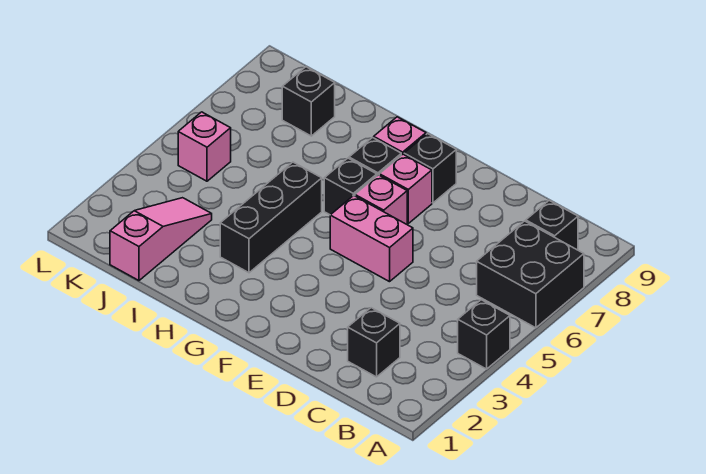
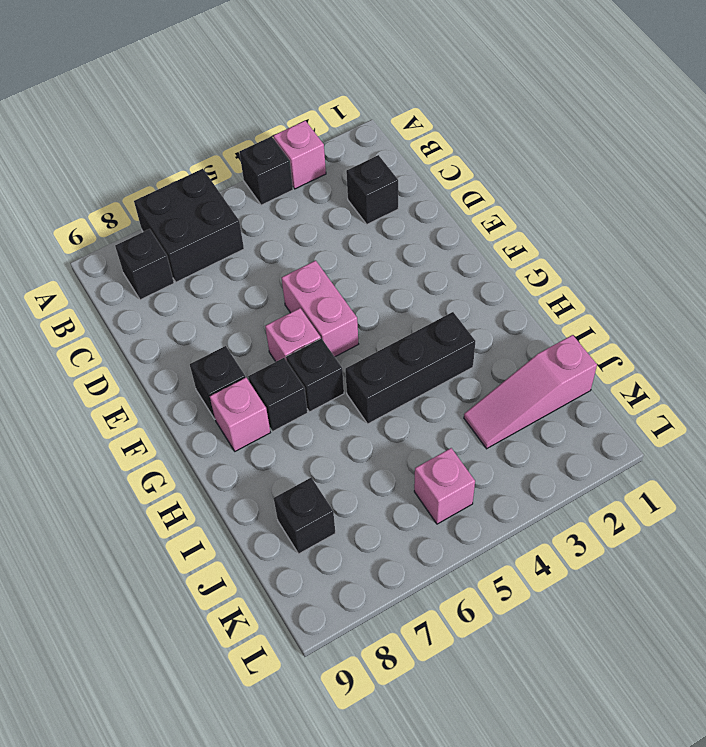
pink 1x1 brick [379,154,432,223] -> pink 1x1 brick moved to [273,121,326,189]

